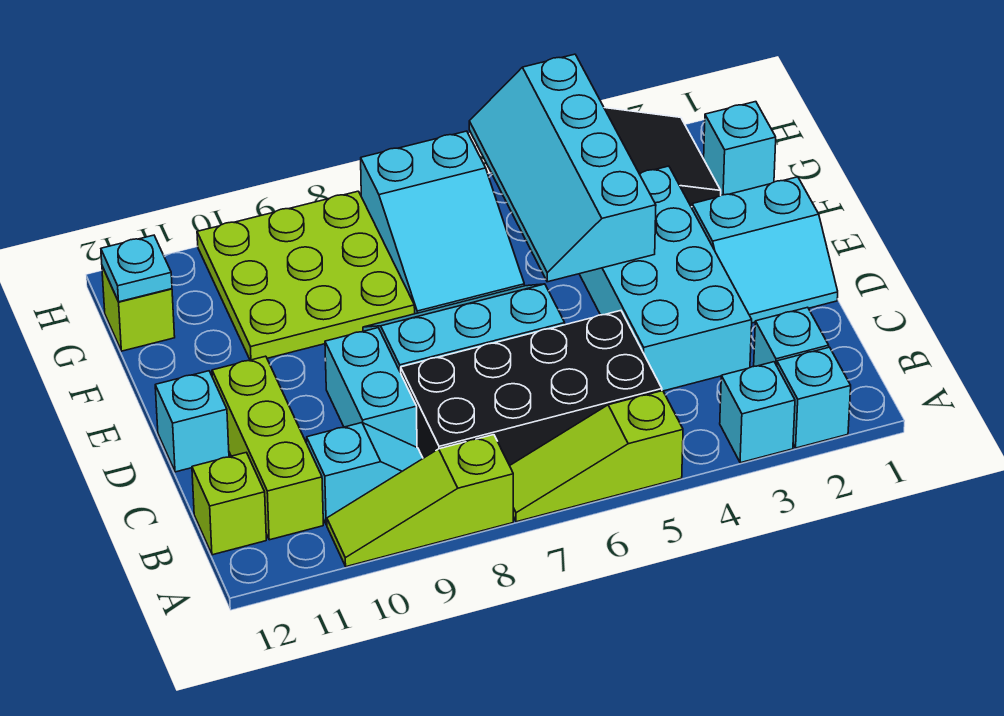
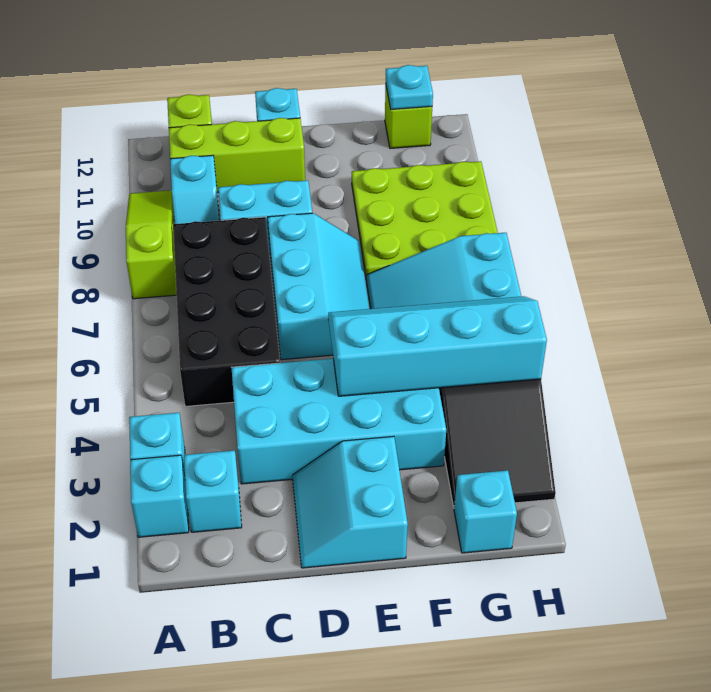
lime 1x3 slope [510,391,683,522] -> none

